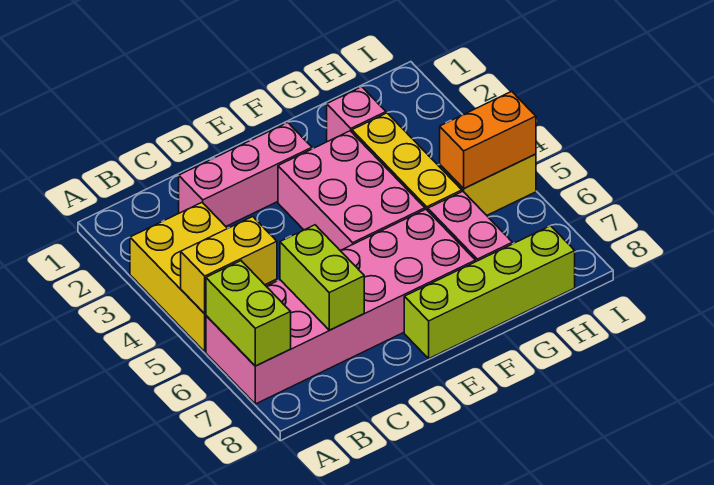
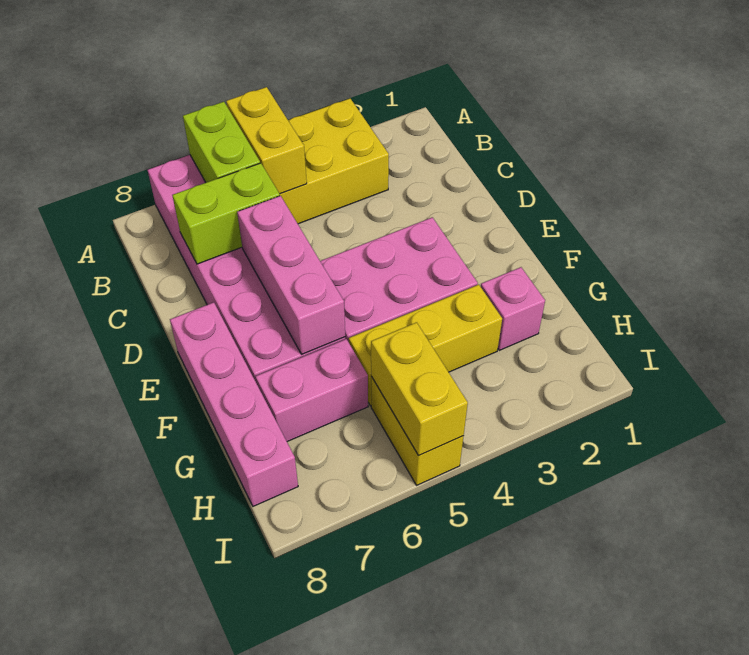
lime 1x2 brick [206,261,291,366] -> lime 1x2 brick turned to [183,102,260,182]
pink 1x3 brick [179,123,312,226] -> pink 1x3 brick moved to [237,196,345,354]
lime 1x4 brick [404,226,575,358] -> pink 1x4 brick [170,302,298,506]
orange 1x2 brick [440,91,536,189] -> yellow 1x2 brick [371,322,468,456]

